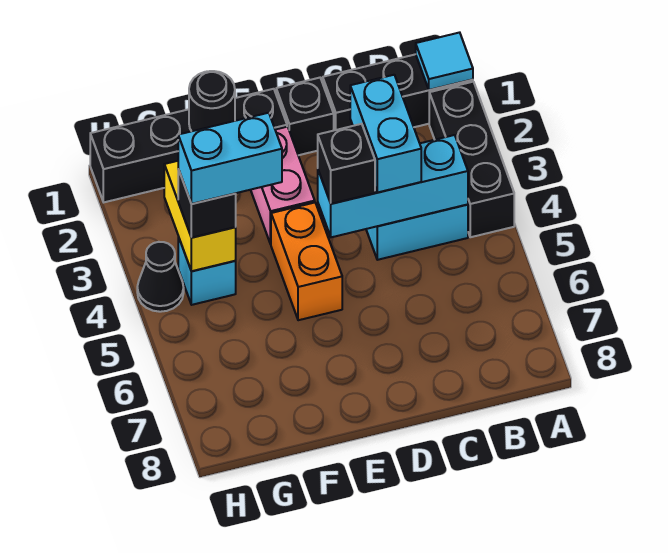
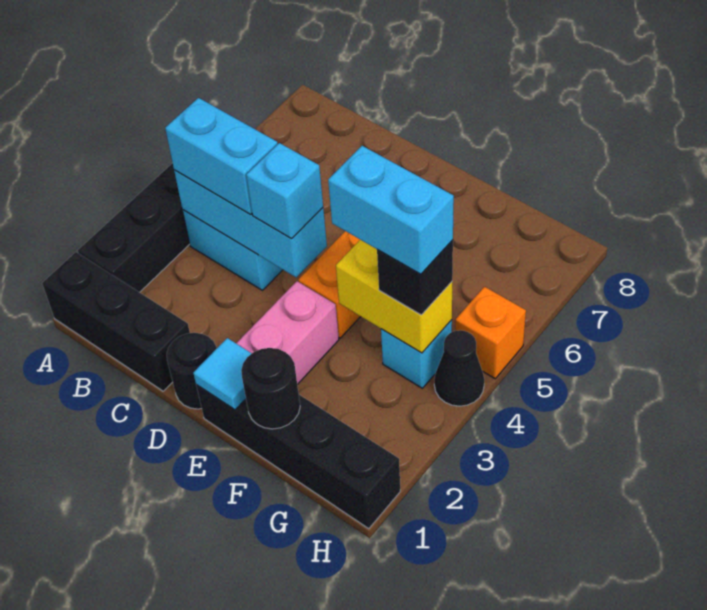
cyan 1x1 tile [416,32,473,90] -> cyan 1x1 tile moved to [193,338,252,410]
cyan 1x2 brick [350,75,421,192] -> cyan 1x2 brick turned to [165,98,277,215]
black 1x1 brick [276,78,334,155] -> black 1x1 round brick [167,333,217,409]
black 1x1 brick [318,124,375,204] -> cyan 1x1 brick [246,143,323,239]
yellow 1x2 brick [164,161,236,271] -> yellow 1x2 brick turned to [336,240,452,353]
none -> orange 1x1 brick [455,287,526,379]

